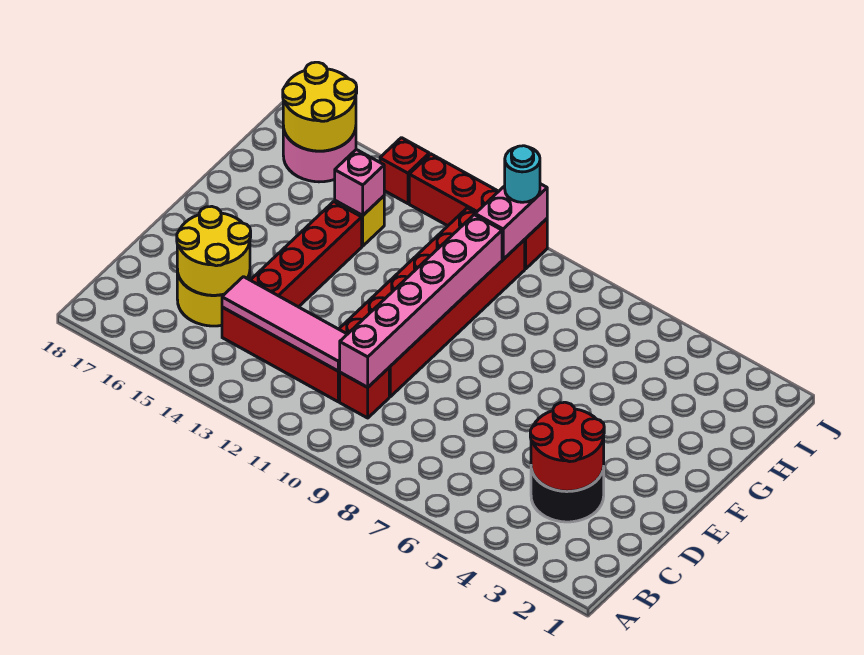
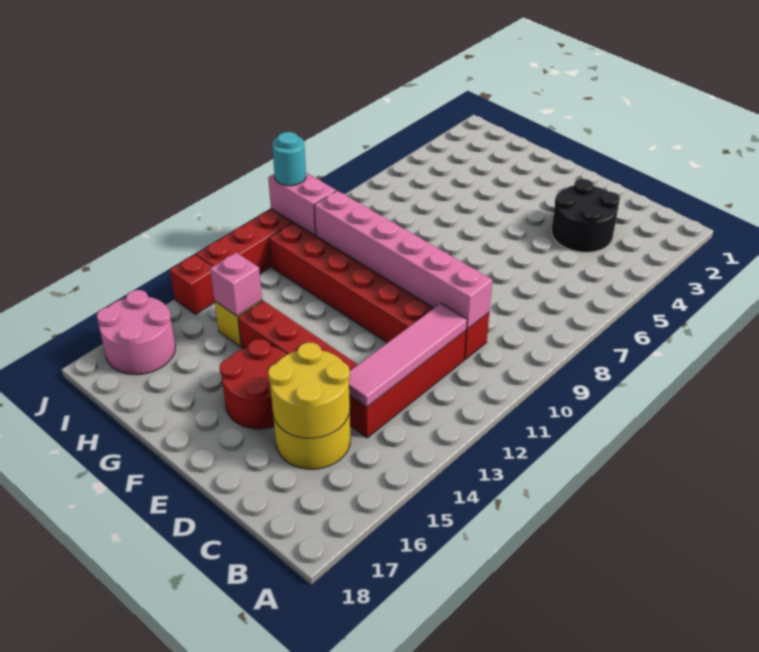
red 2x2 round brick [530,402,604,491] -> red 2x2 round brick moved to [220,339,288,429]
yellow 2x2 round brick [283,62,357,151] -> none

